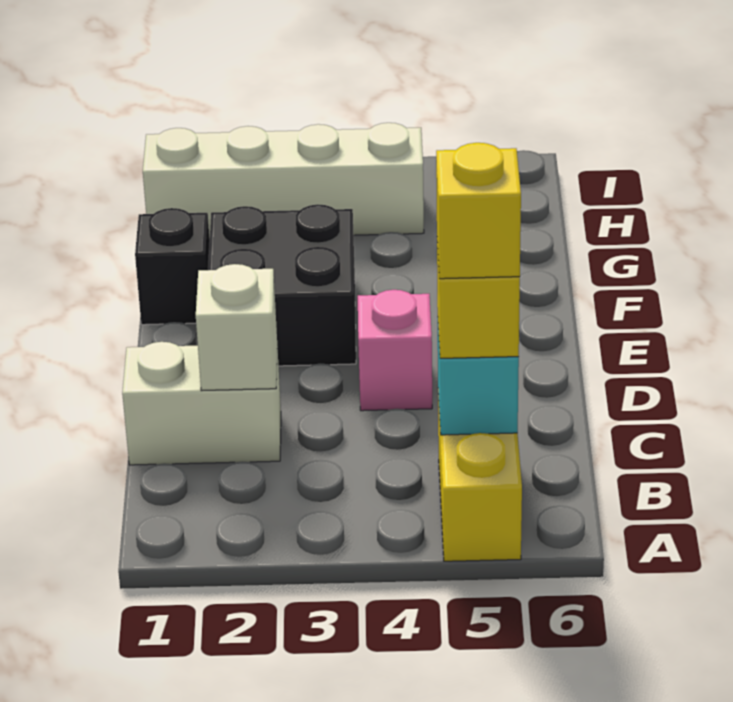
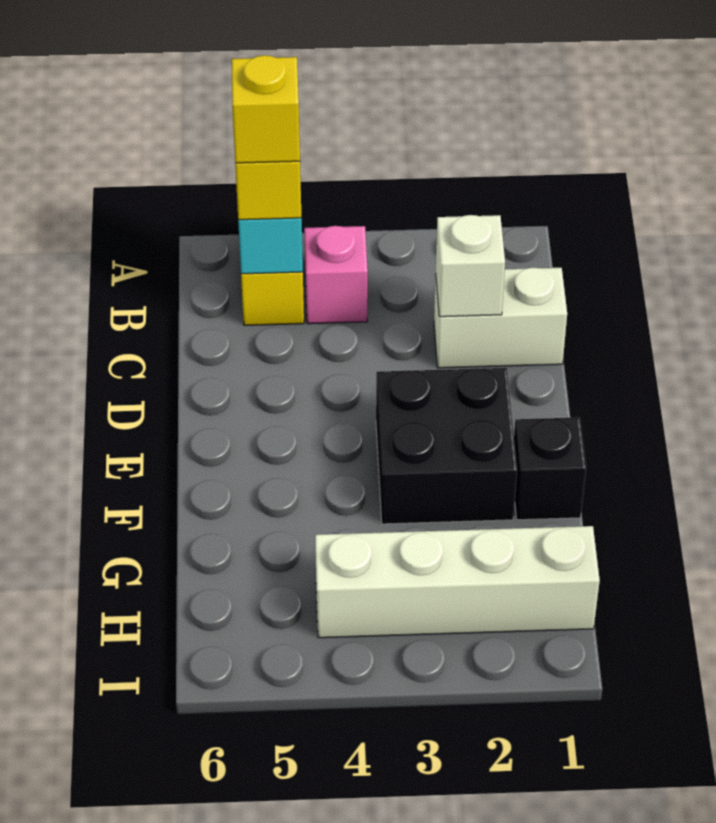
pink 1x1 brick [358,290,432,411] -> pink 1x1 brick moved to [304,226,368,324]

